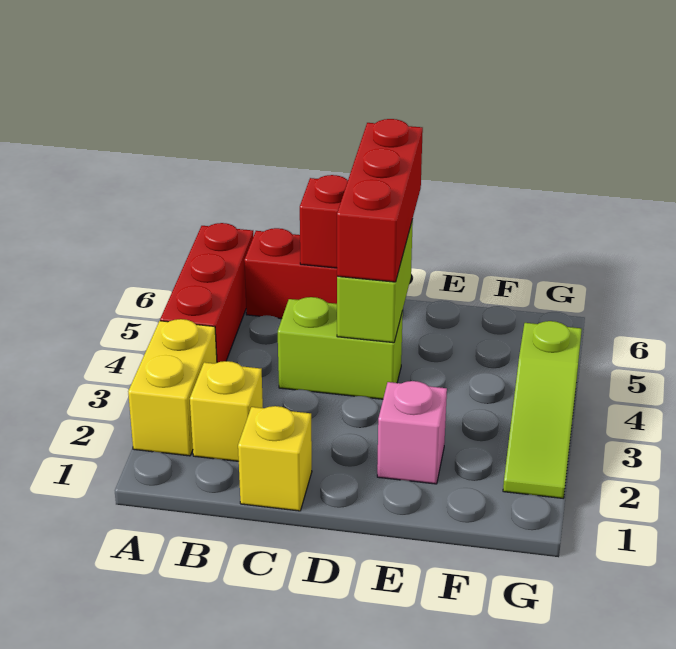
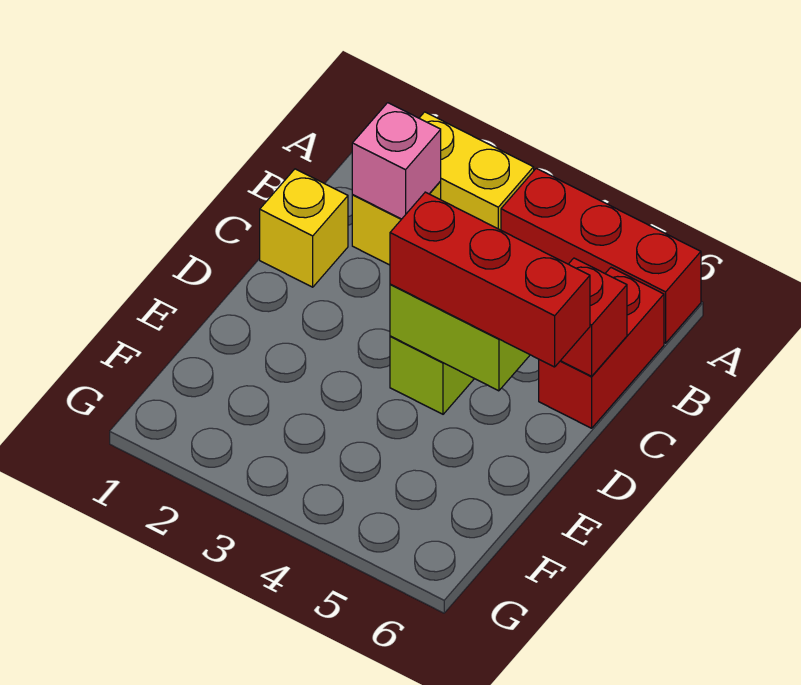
pink 1x1 brick [377,381,447,484] -> pink 1x1 brick moved to [352,103,441,219]
lime 1x3 slope [503,321,582,498] -> none

